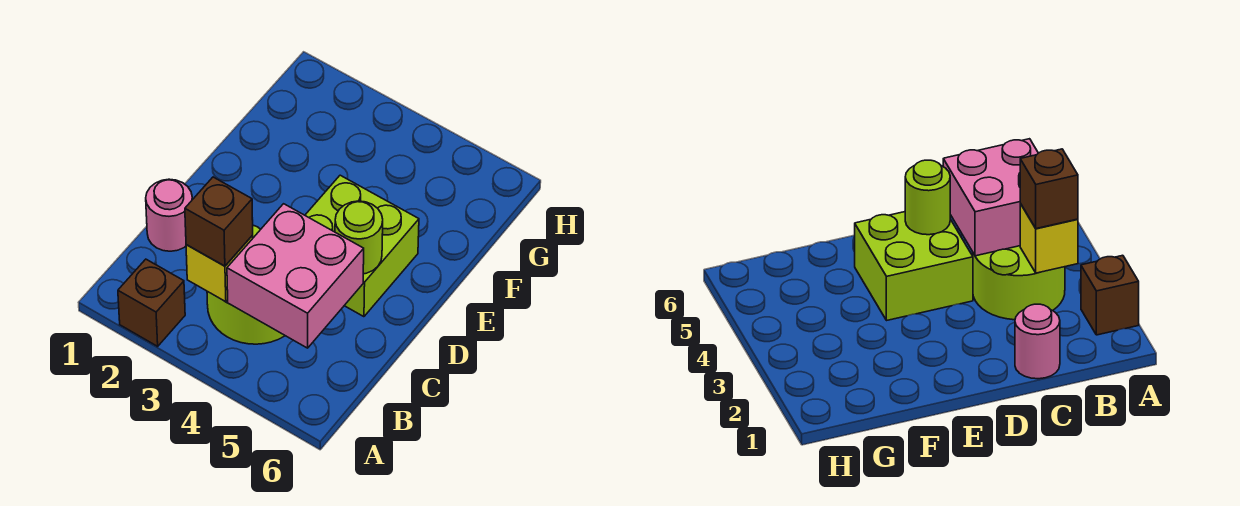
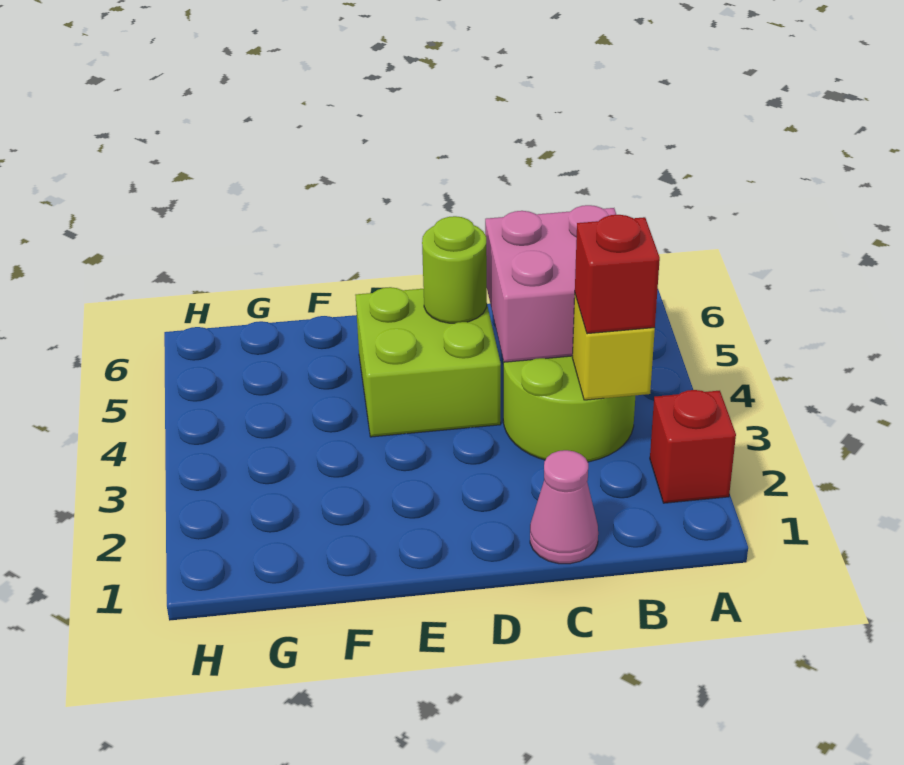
brown 1x1 brick [118,259,185,346] -> red 1x1 brick [650,390,736,503]
brown 1x1 brick [185,177,253,266] -> red 1x1 brick [575,215,660,334]
pink 1x1 round brick [146,179,192,251] -> pink 1x1 cone [530,450,598,564]

